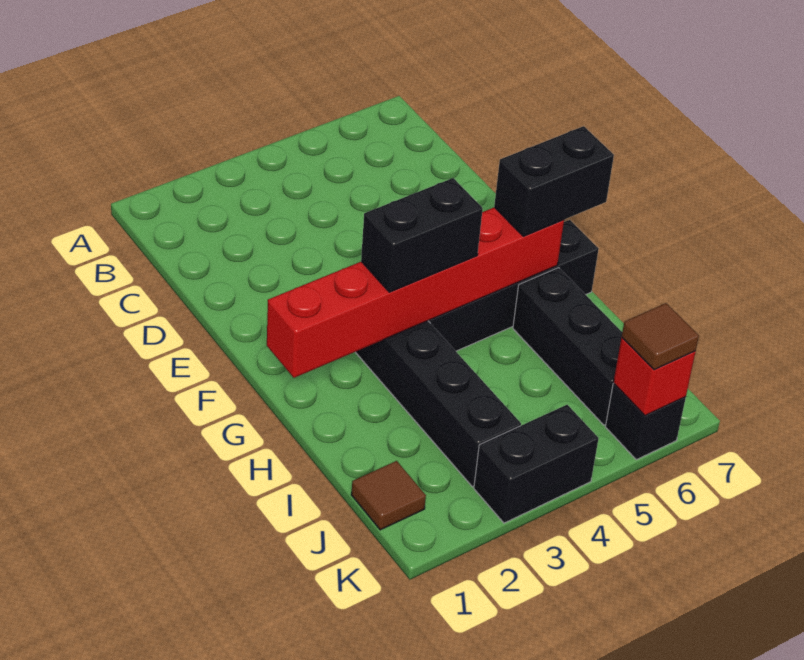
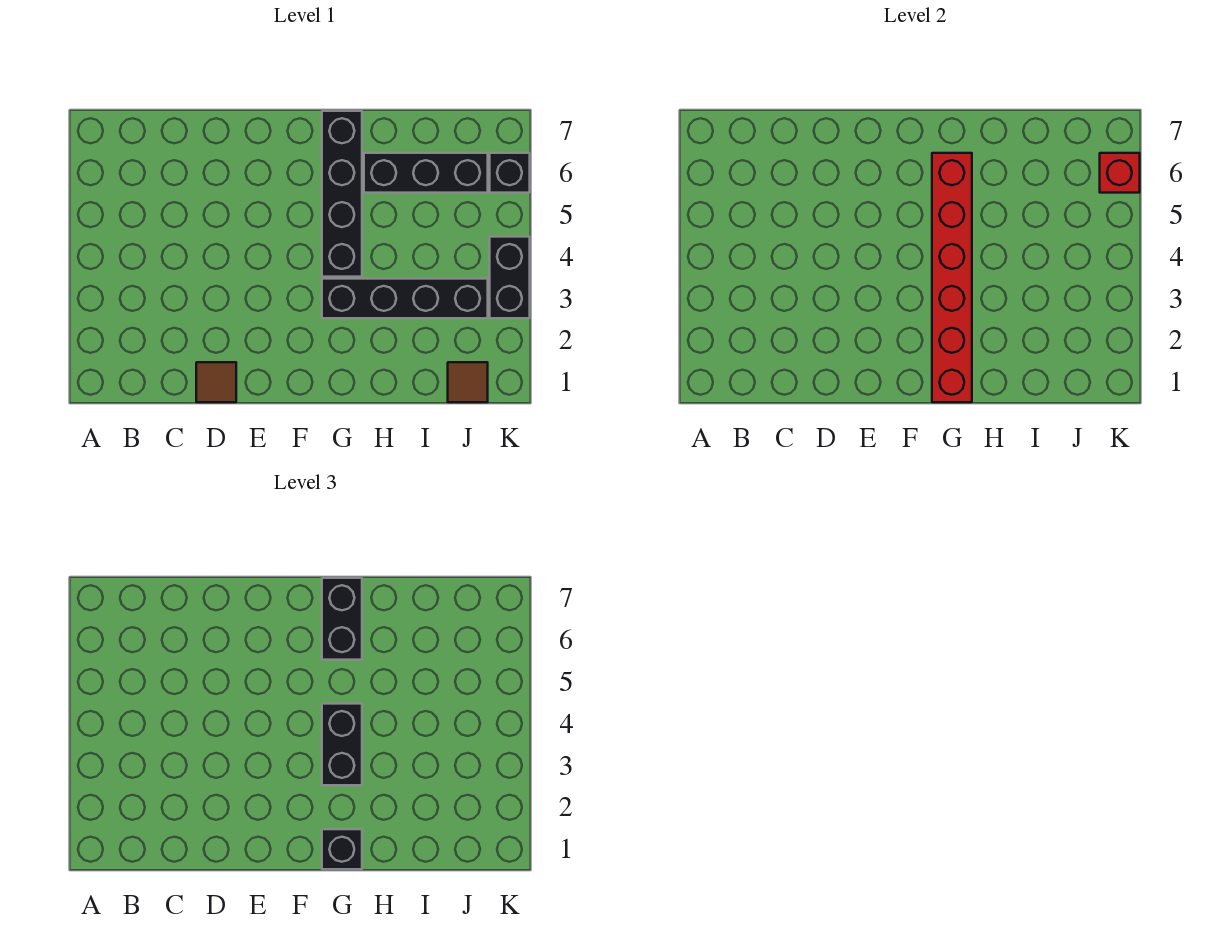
none -> black 1x1 brick [322,829,362,869]
brown 1x1 tile [622,303,699,370] -> brown 1x1 tile moved to [196,362,236,402]

